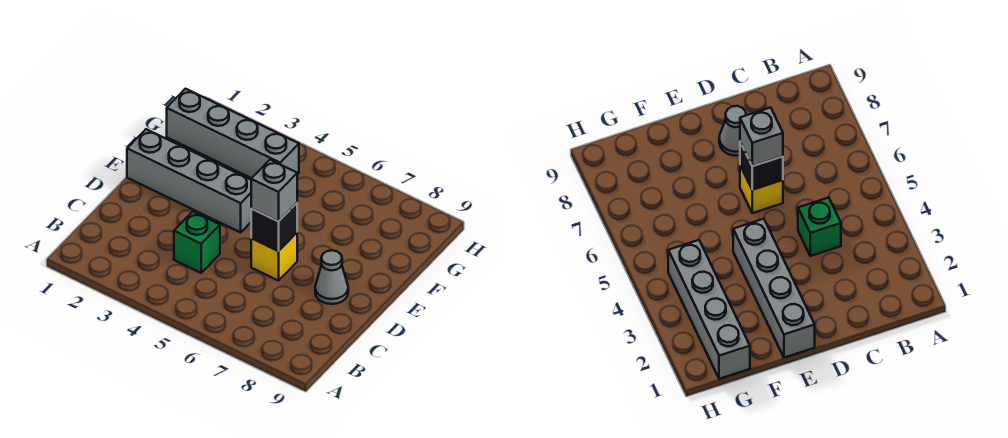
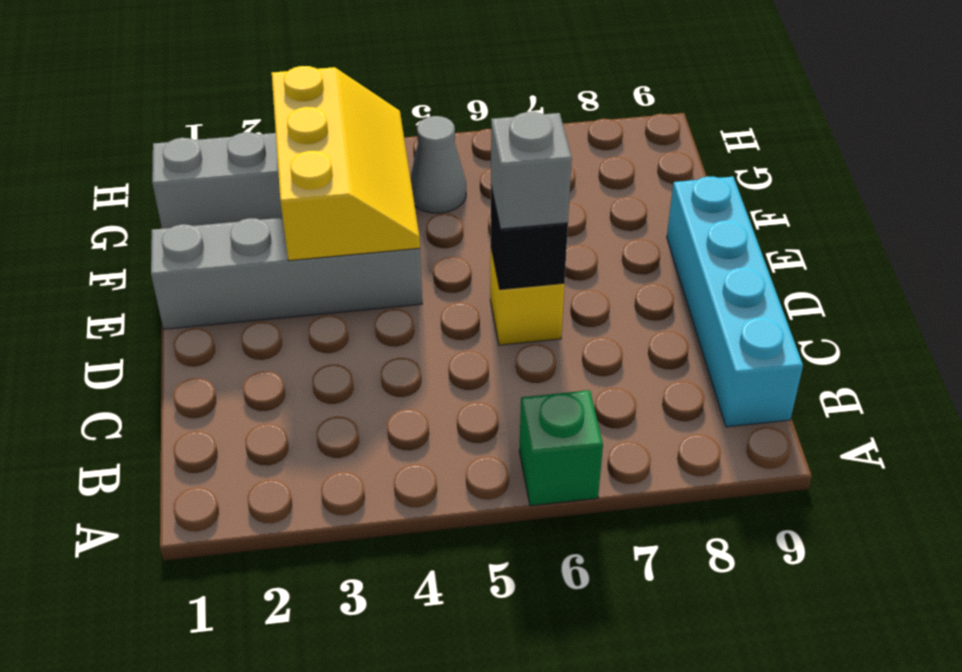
none -> cyan 1x4 brick [667,176,803,427]
green 1x1 brick [174,212,220,273] -> green 1x1 brick moved to [519,390,603,506]
grey 1x1 cone [315,250,348,304] -> grey 1x1 cone moved to [410,116,466,213]
none -> yellow 2x3 slope [272,66,420,261]

